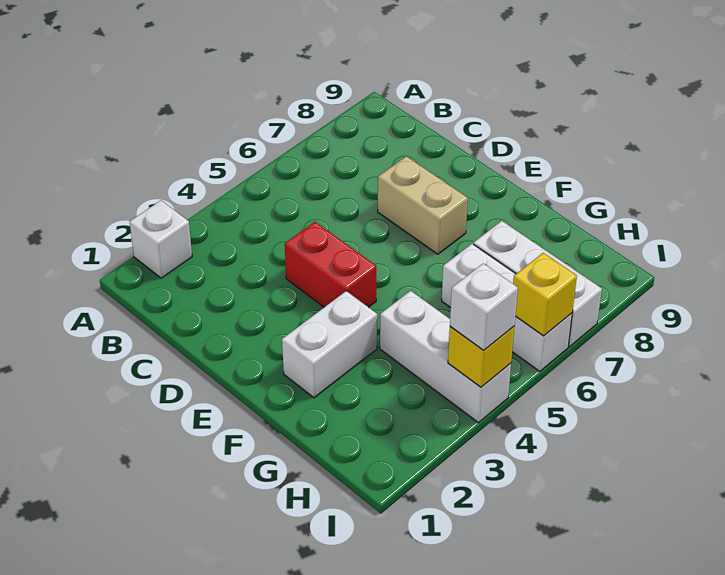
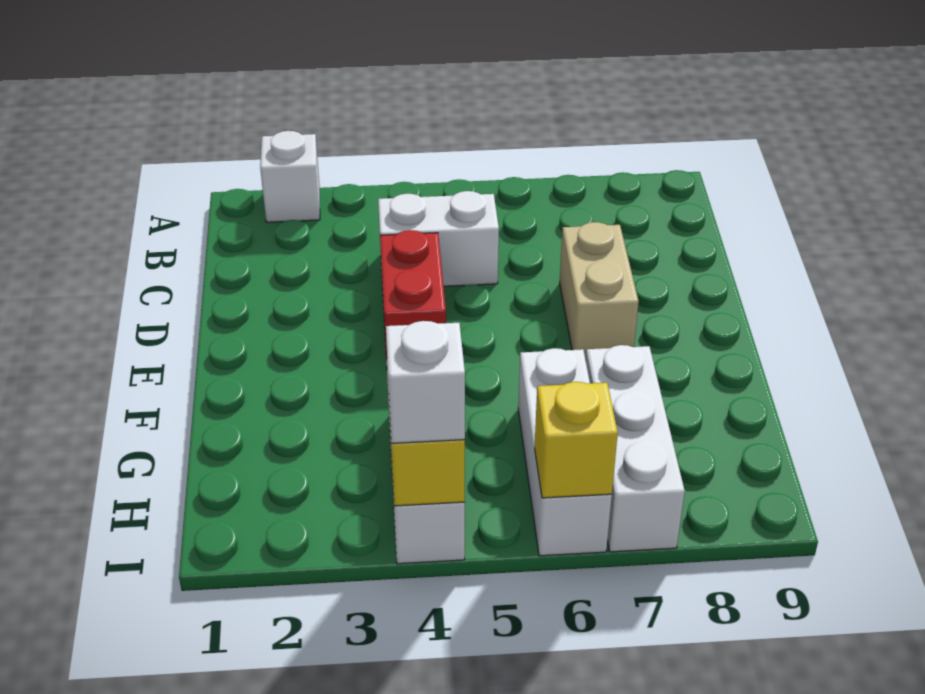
white 1x2 brick [282,291,377,398] -> white 1x2 brick moved to [378,191,499,286]

